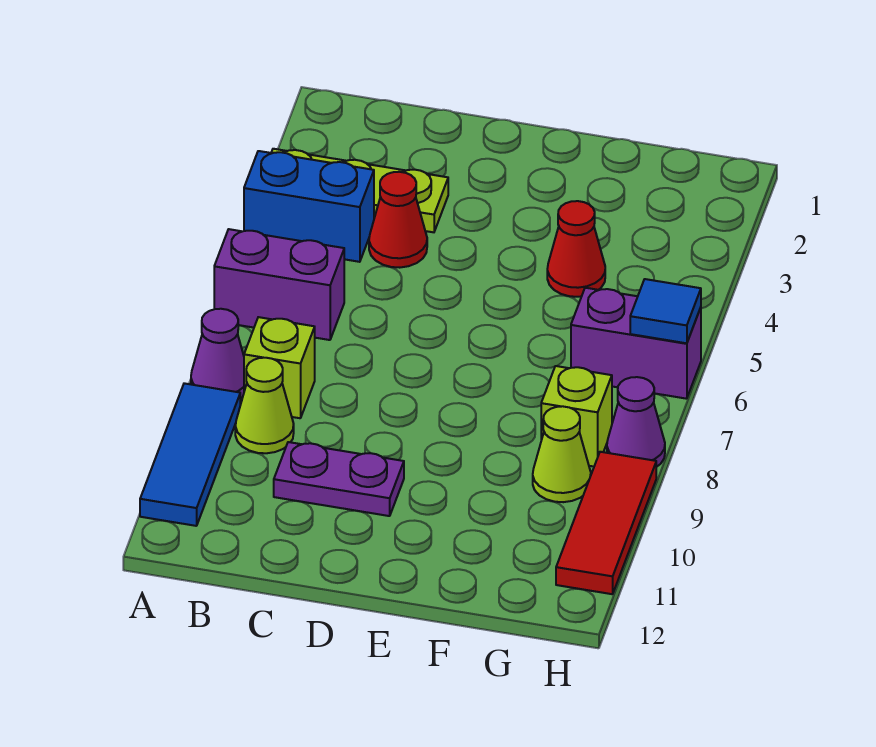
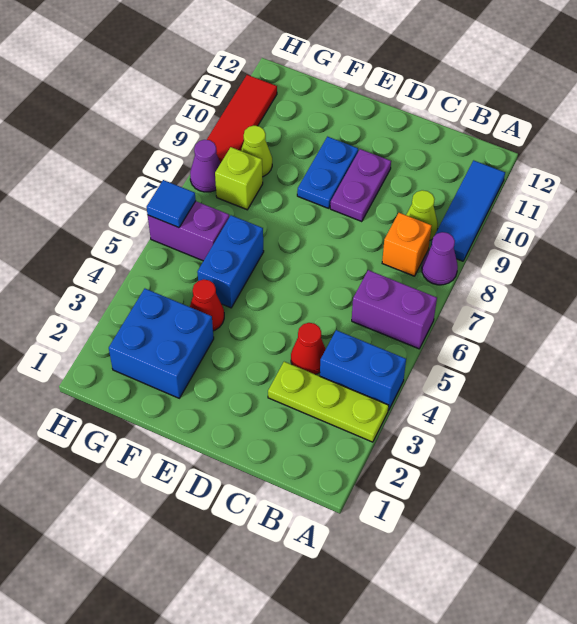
lime 1x1 brick [244,317,315,418] -> orange 1x1 brick [382,213,432,276]
purple 1x2 plate [274,442,404,516] -> purple 1x2 plate turned to [330,149,391,222]
none -> blue 1x2 plate [297,137,358,208]
none -> blue 2x2 brick [109,289,214,398]
none -> blue 1x2 brick [197,215,264,308]

